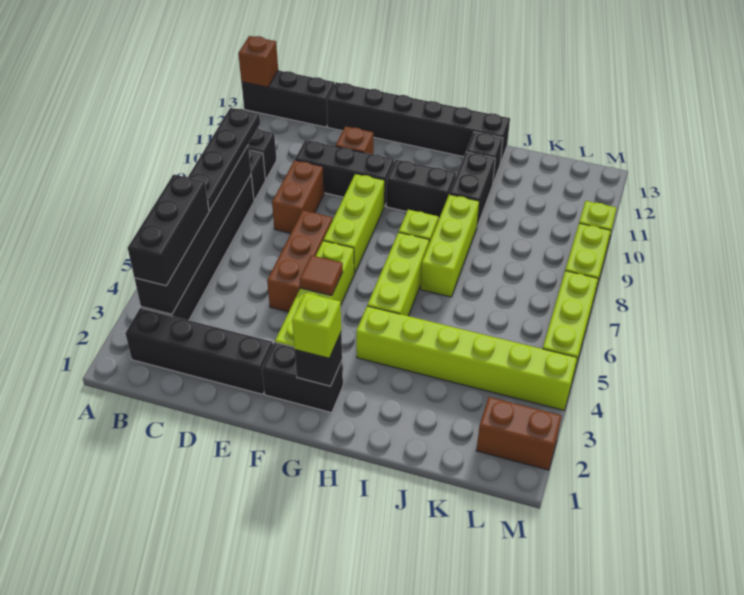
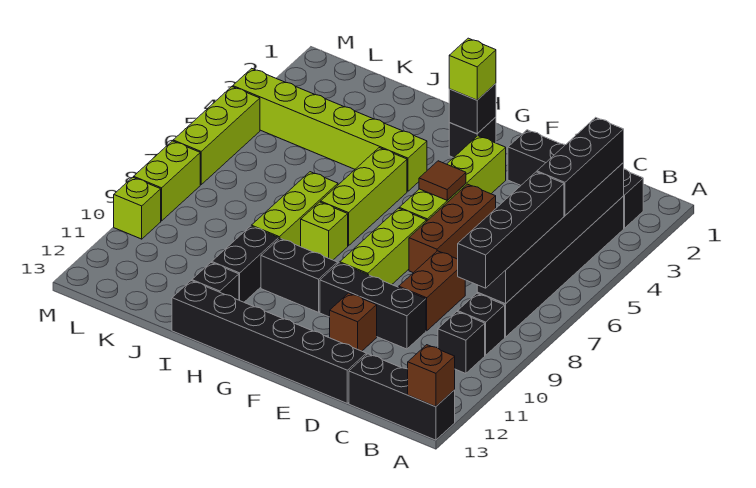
black 1x4 plate [188,108,260,211] -> black 1x4 brick [458,172,564,288]
black 1x2 brick [262,342,343,413] -> black 1x1 brick [449,117,496,158]
brown 1x2 brick [476,397,562,470] -> none

